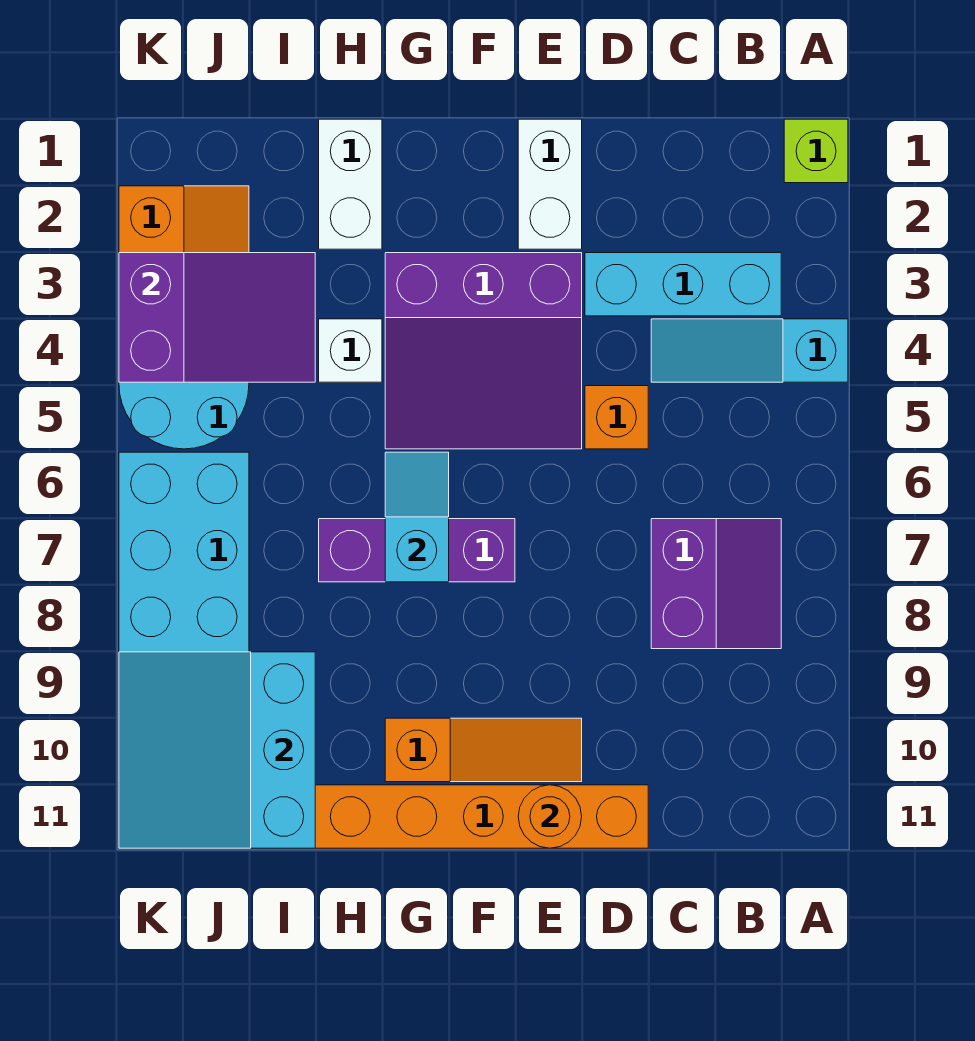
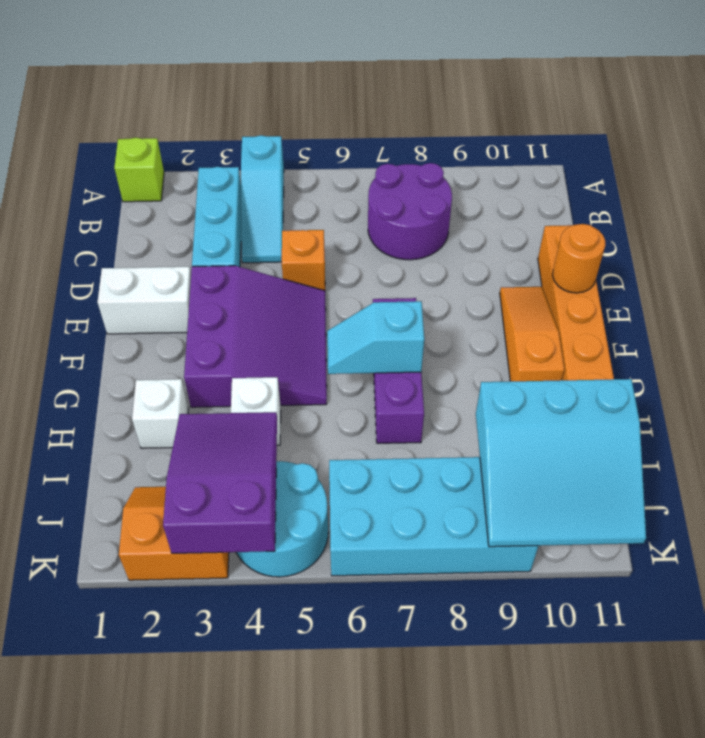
purple 2x2 slope [651,519,781,649] -> purple 2x2 round brick [368,163,452,260]
white 1x2 brick [319,119,382,249] -> white 1x1 brick [132,379,188,448]

